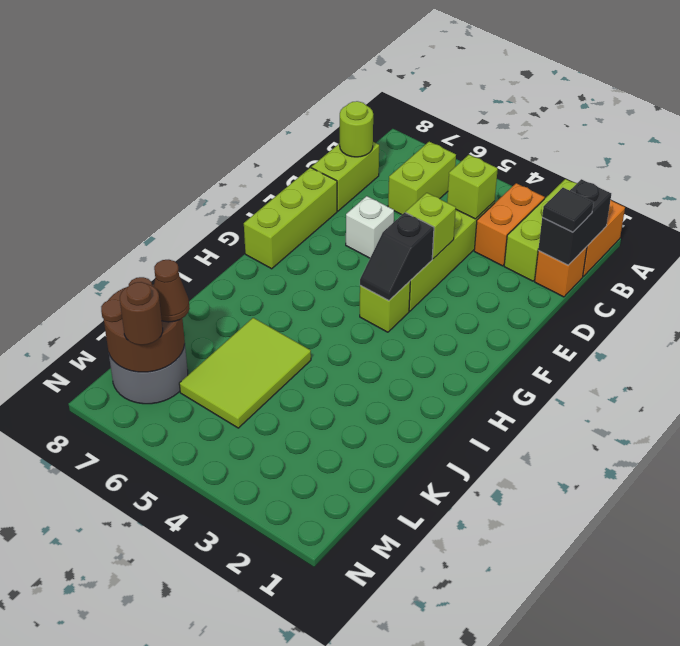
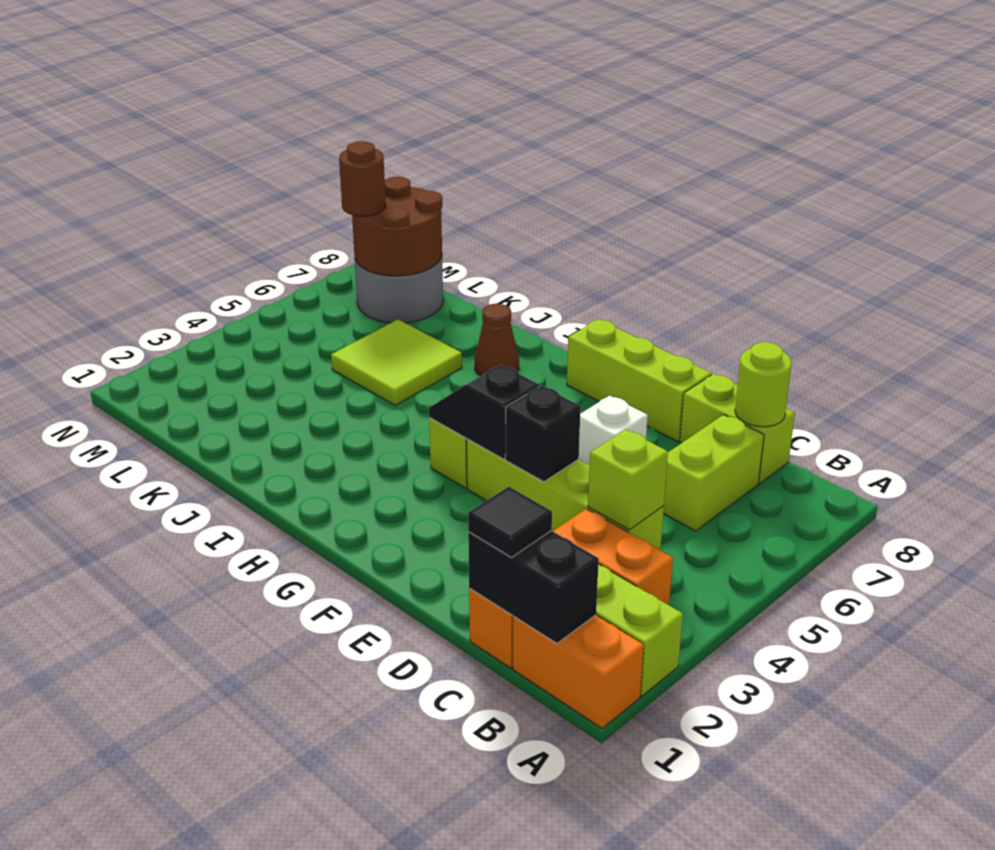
lime 1x2 brick [388,142,456,215] -> lime 1x2 brick turned to [663,415,764,531]
lime 1x1 brick [406,193,456,259] -> black 1x1 brick [505,386,581,482]
lime 2x3 tile [179,318,311,428] -> lime 2x2 tile [331,320,462,405]
brown 1x1 cone [154,260,190,322] -> brown 1x1 cone moved to [475,304,519,376]

